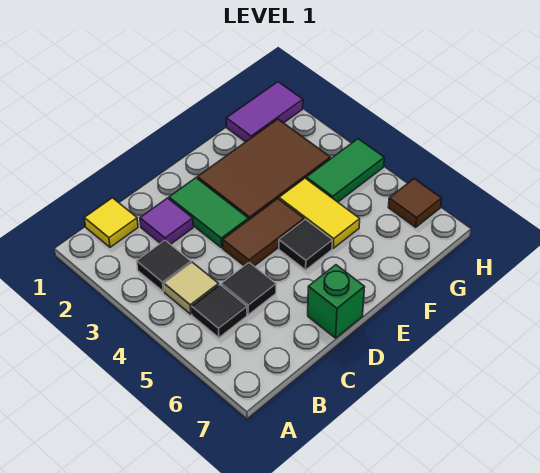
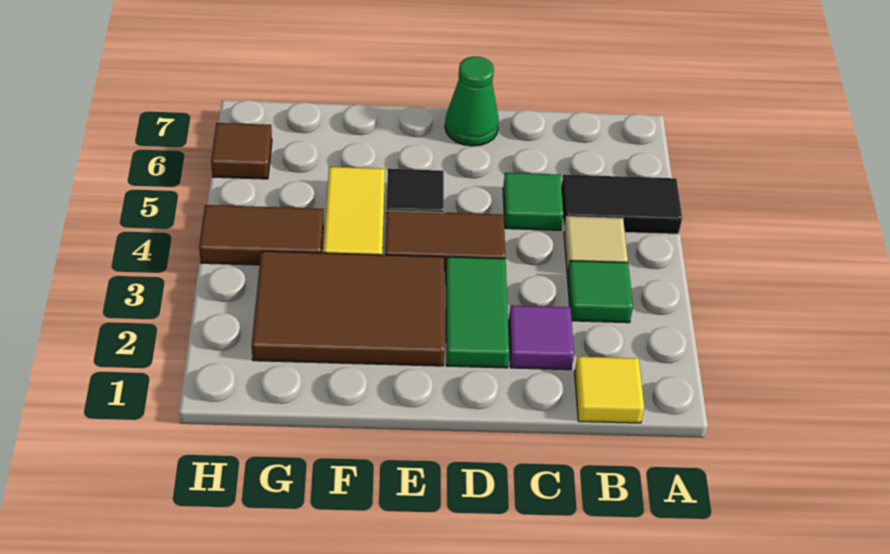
black 1x1 tile [137,241,191,291] -> green 1x1 tile [567,261,633,323]
black 1x1 tile [192,285,247,338] -> black 1x2 tile [561,175,682,234]
black 1x1 tile [221,263,276,315] -> green 1x1 tile [503,173,563,230]
green 1x1 brick [308,265,365,338] -> green 1x1 cone [445,56,499,146]
purple 1x2 tile [226,82,303,142] -> none
green 1x2 tile [306,139,384,202] -> brown 1x2 tile [199,205,323,265]

